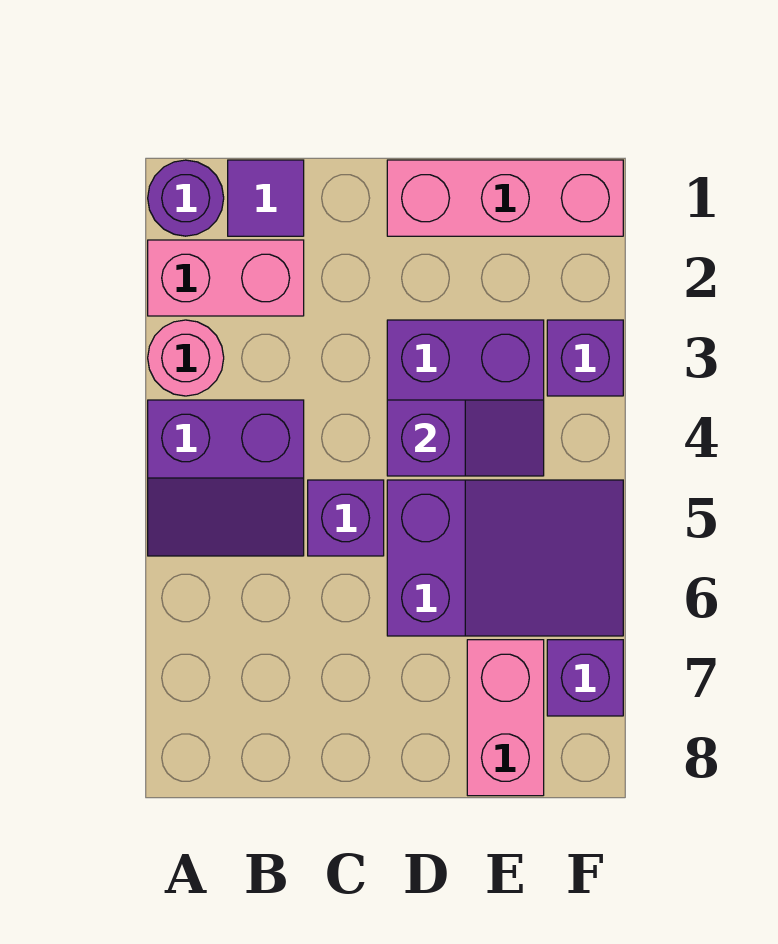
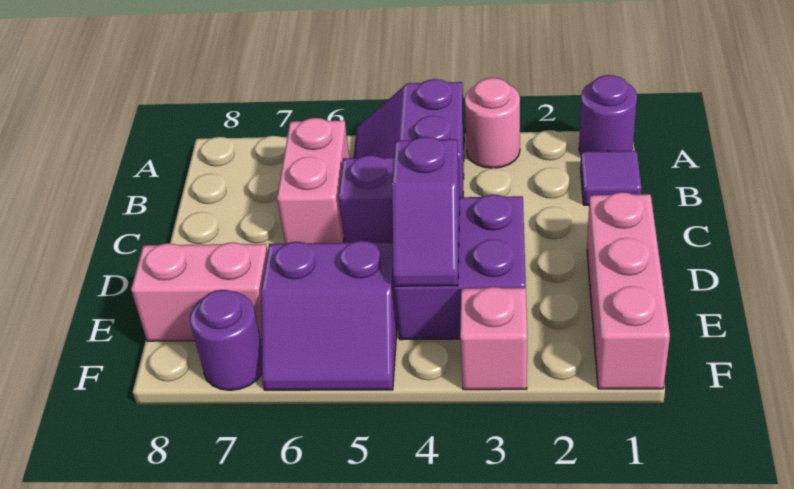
pink 1x2 brick [148,240,304,316] -> pink 1x2 brick moved to [277,118,349,244]
purple 2x3 slope [387,480,623,636] -> purple 2x2 slope [261,241,397,390]
purple 1x1 brick [547,320,623,396] -> pink 1x1 brick [460,287,527,390]
purple 1x1 brick [547,640,623,716] -> purple 1x1 round brick [190,290,262,390]

